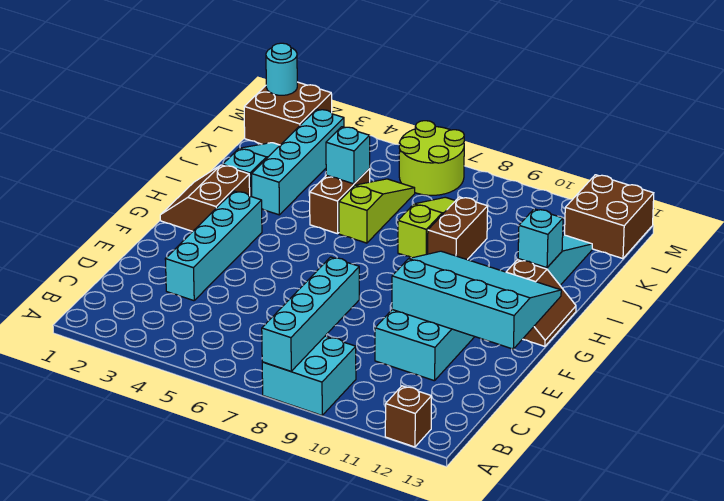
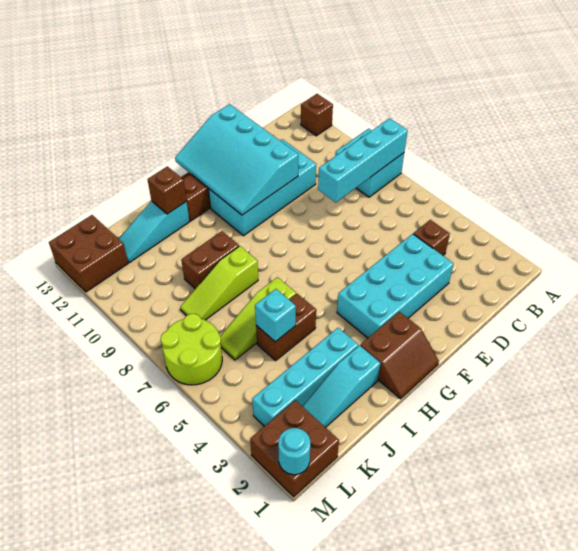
none -> brown 1x1 brick [413,220,450,255]
cyan 1x4 brick [165,191,262,301] -> cyan 2x4 brick [337,234,454,338]
cyan 1x1 brick [518,209,563,268] -> brown 1x1 brick [147,166,187,214]

